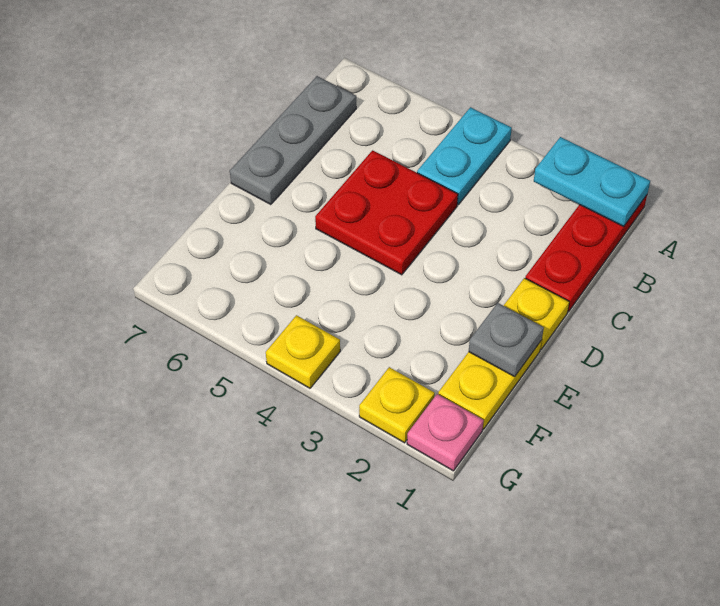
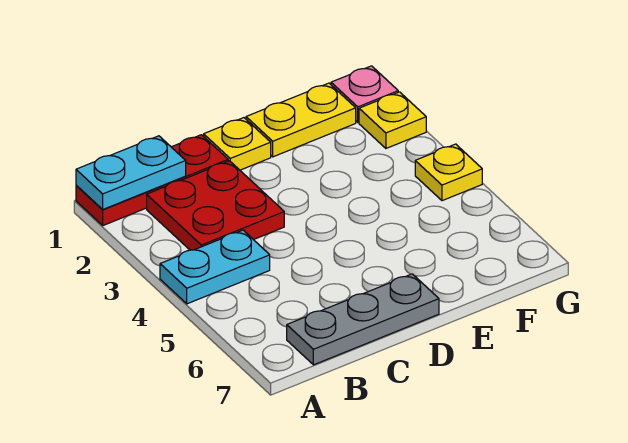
cyan 1x2 plate [534,137,650,226] -> cyan 1x2 plate turned to [76,136,186,210]
red 2x2 plate [315,150,458,275] -> red 2x2 plate moved to [147,161,284,250]
grey 1x1 plate [469,303,544,377] -> none

